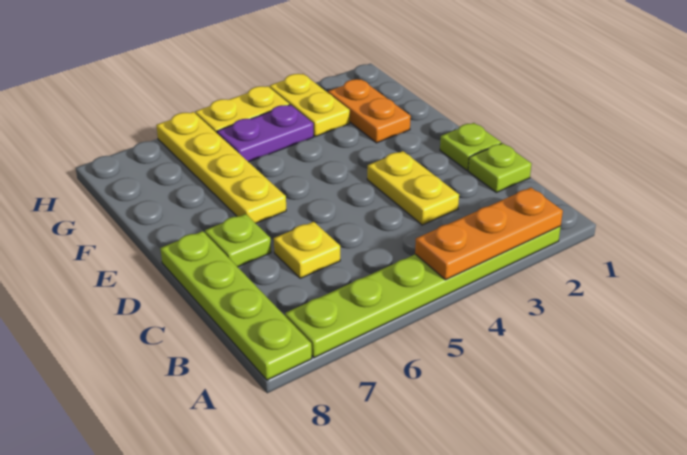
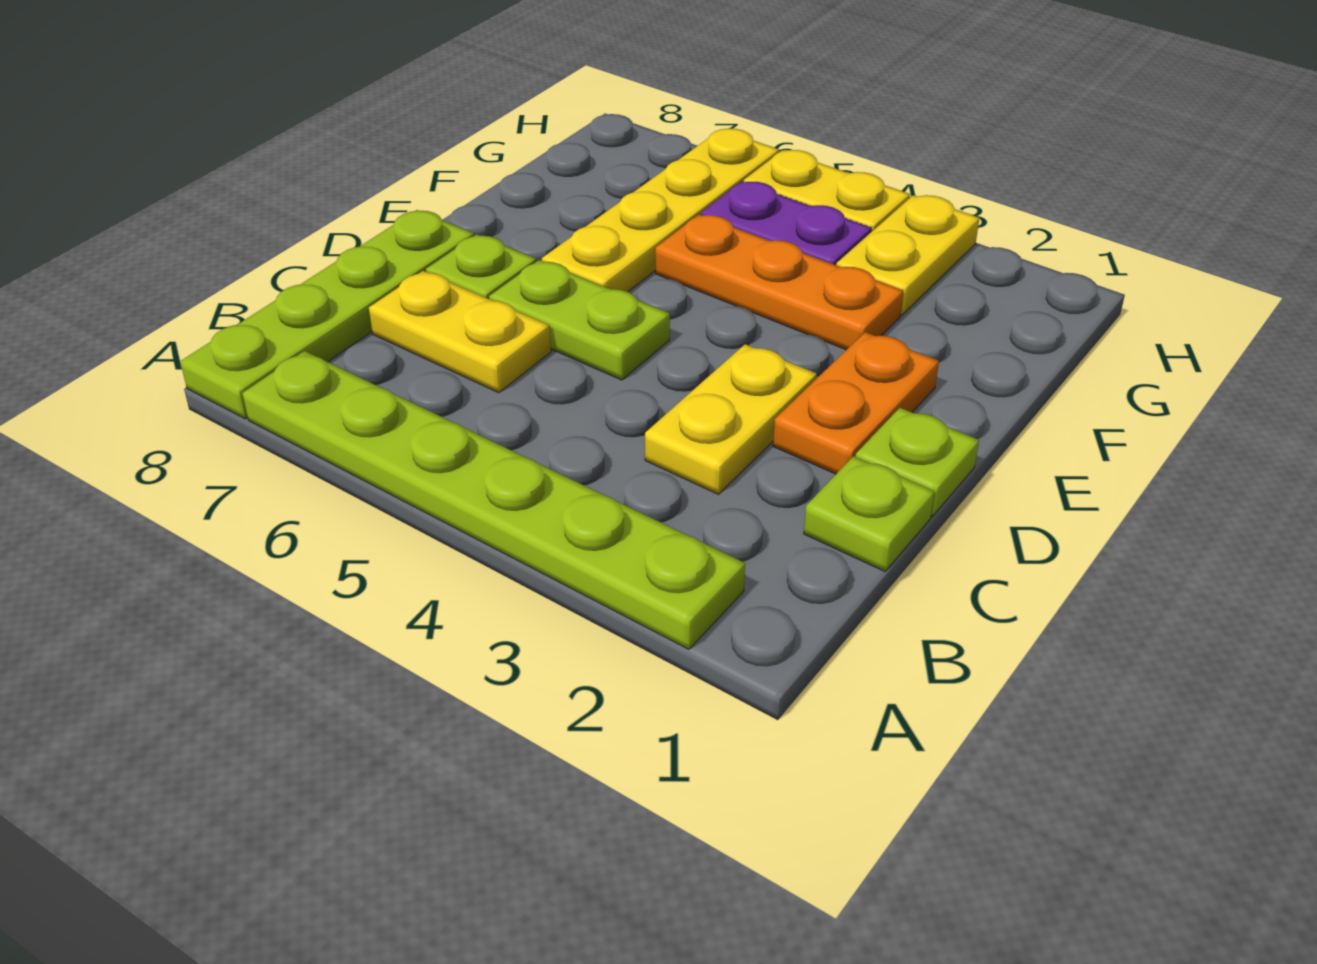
orange 1x3 plate [415,188,563,280] -> orange 1x3 plate moved to [655,215,903,350]
yellow 1x1 plate [274,222,340,278] -> yellow 1x2 plate [369,271,551,393]
none -> lime 1x2 plate [489,260,670,380]
orange 1x2 plate [328,79,411,143] -> orange 1x2 plate moved to [773,332,939,474]

